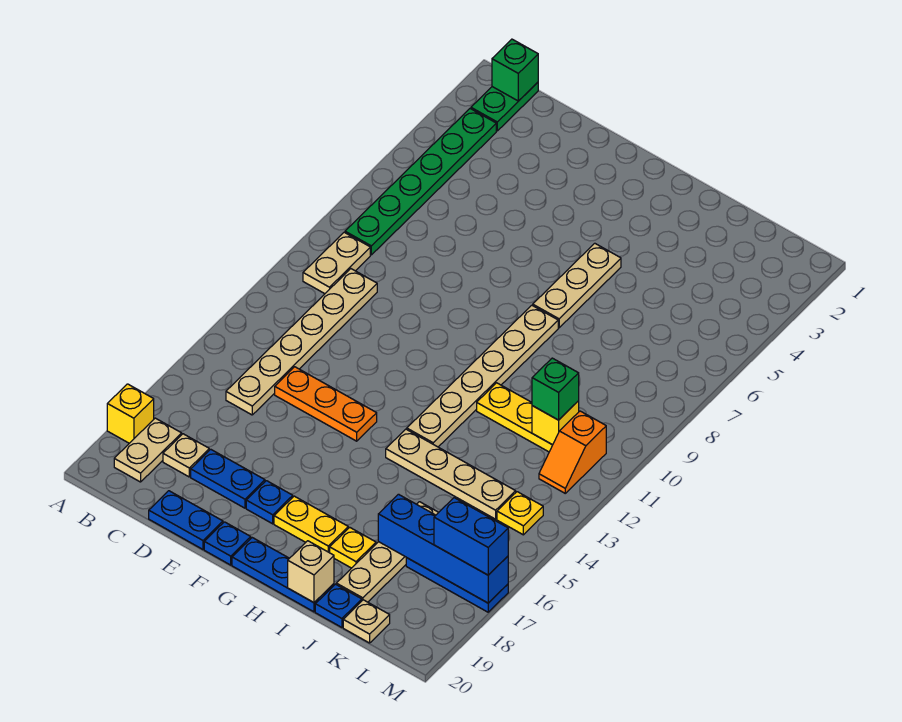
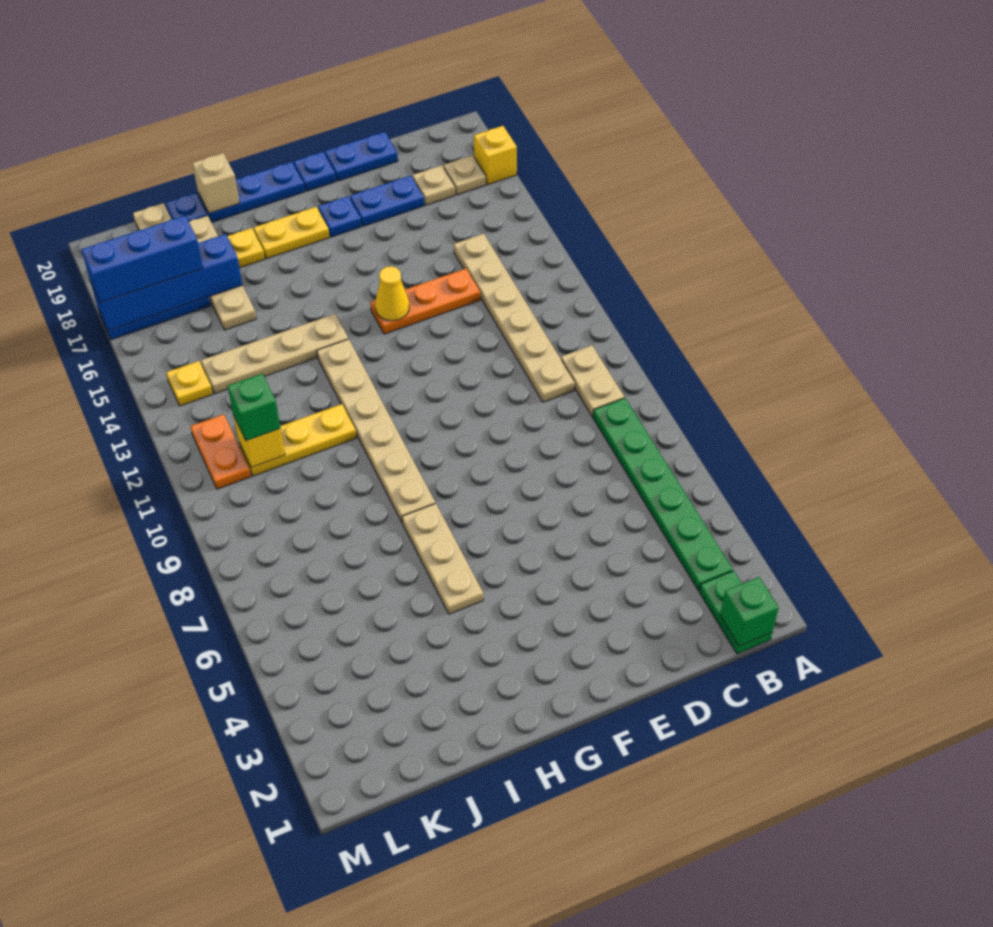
tan 1x2 plate [114,418,182,482] -> tan 1x1 plate [444,155,486,195]
none -> yellow 1x1 cone [375,266,409,321]
orange 1x2 slope [539,411,606,493] -> orange 1x2 plate [190,414,251,489]
blue 1x2 brick [434,498,508,575] -> blue 1x3 brick [81,216,203,303]

